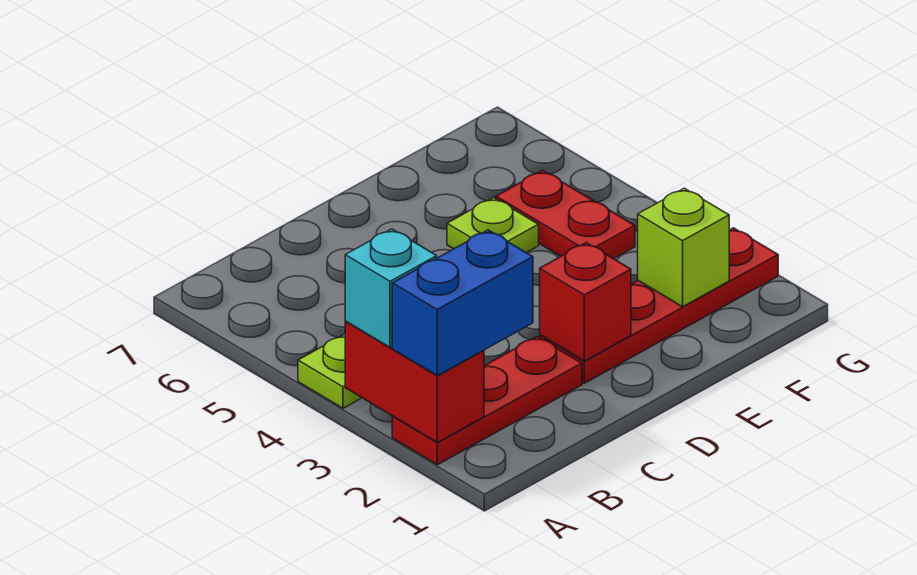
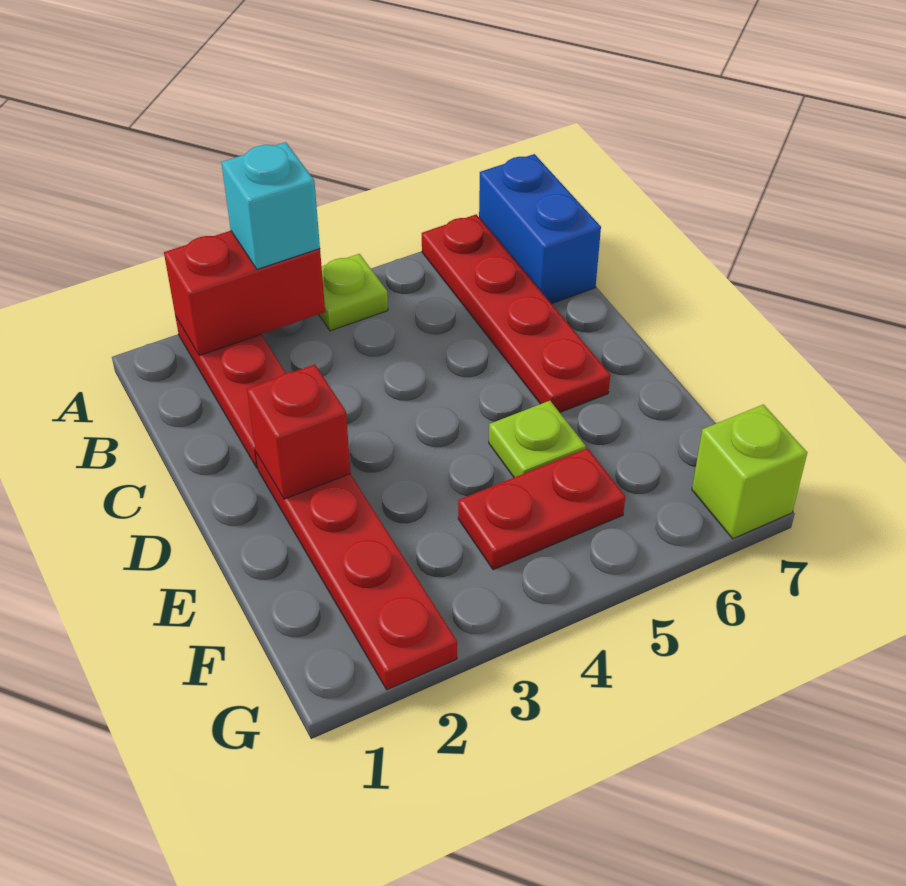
blue 1x2 brick [392,230,533,376] -> blue 1x2 brick moved to [479,154,601,304]
none -> red 1x4 plate [422,214,610,412]
lime 1x1 brick [638,188,729,307] -> lime 1x1 brick moved to [692,404,807,539]

